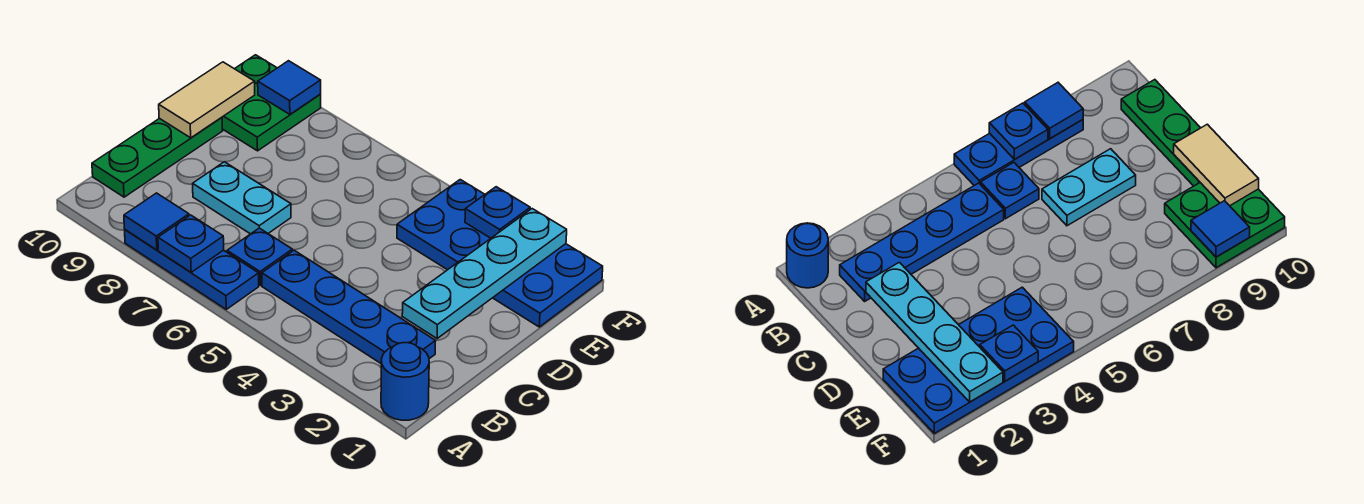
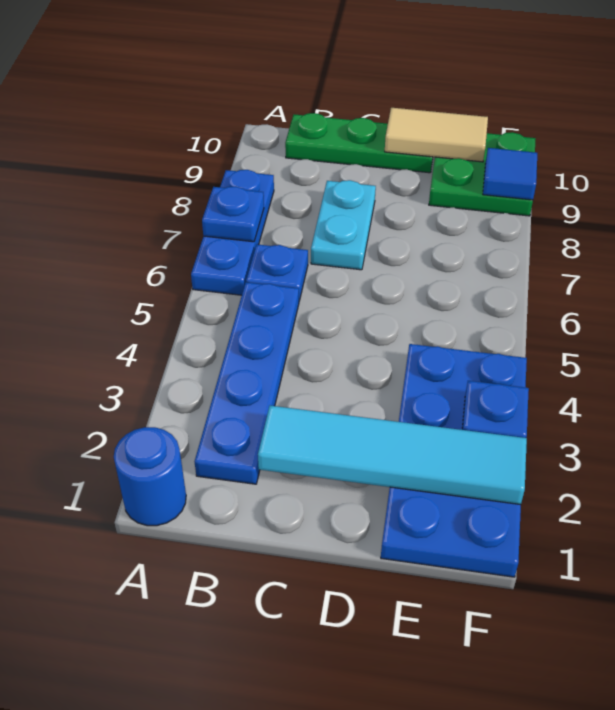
blue 1x1 tile [124,193,189,250] -> none
cyan 1x4 plate [402,209,567,339] -> cyan 1x4 tile [258,406,527,505]

